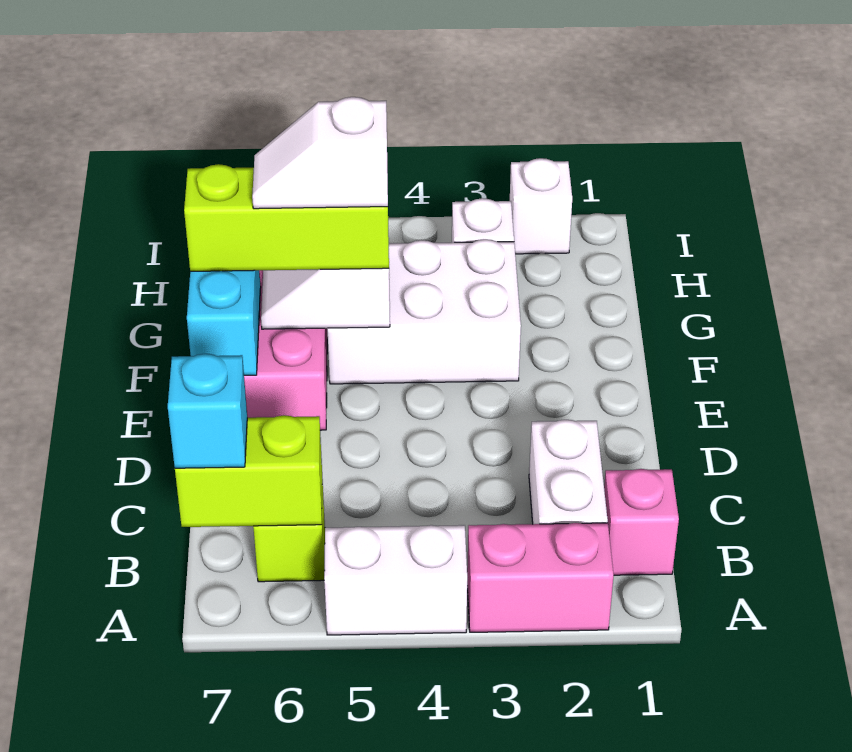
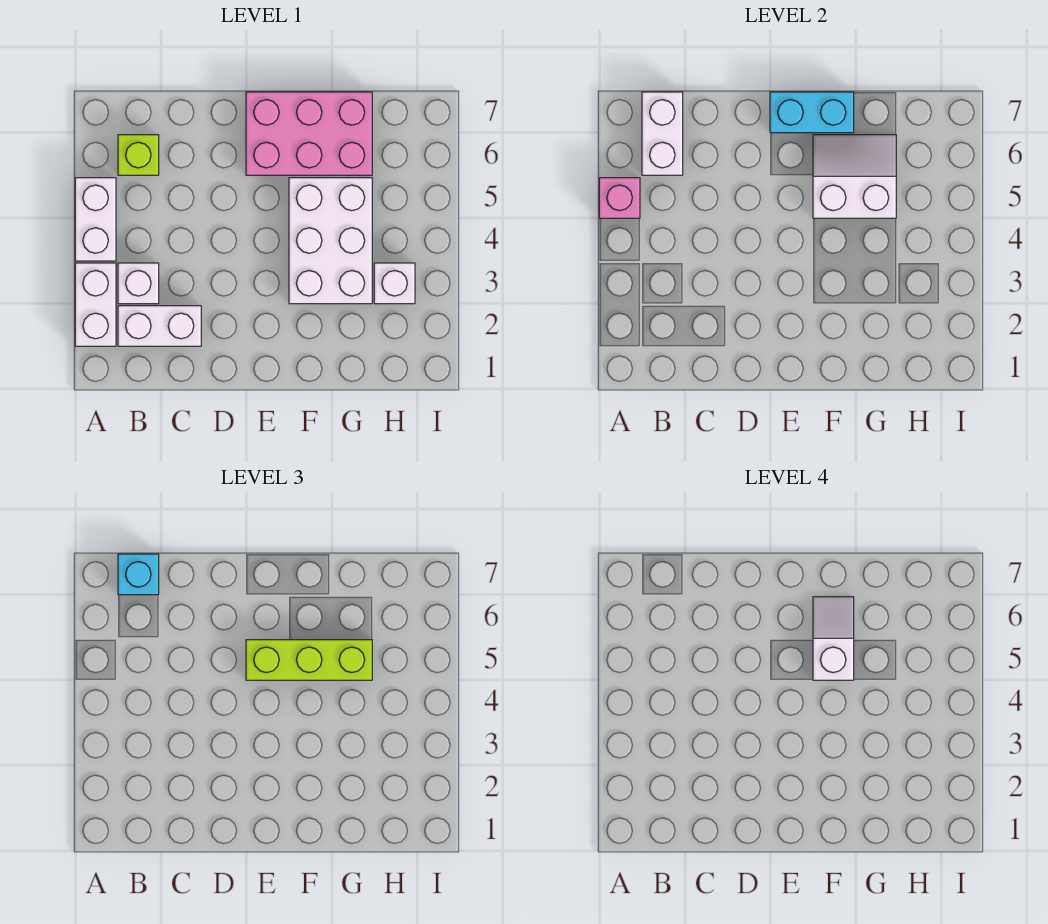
pink 1x2 brick [467,523,614,632] -> white 1x2 brick [75,263,116,346]
pink 1x1 brick [604,469,679,575] -> pink 1x1 brick moved to [599,178,640,218]
lime 1x2 brick [175,415,322,527] -> white 1x2 brick [642,92,683,175]
lime 1x3 brick [184,164,389,271] -> lime 1x3 brick turned to [246,640,372,680]
white 1x1 brick [510,158,572,254] -> white 1x1 brick moved to [118,263,159,304]

